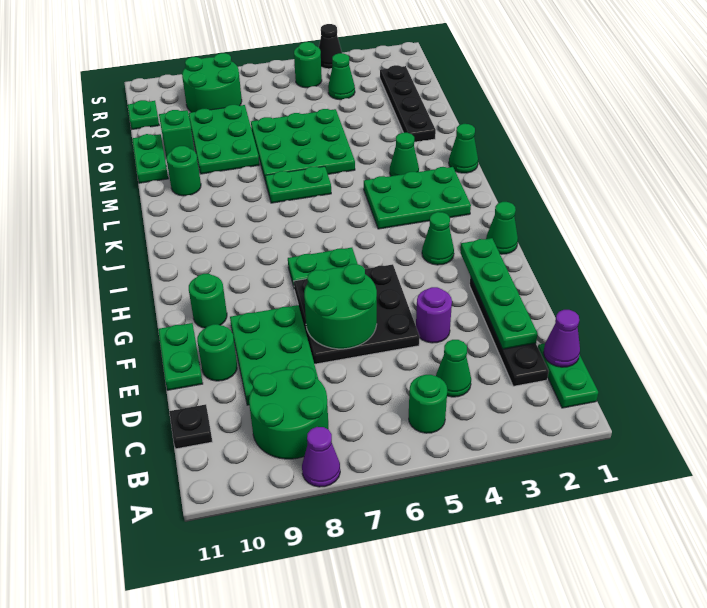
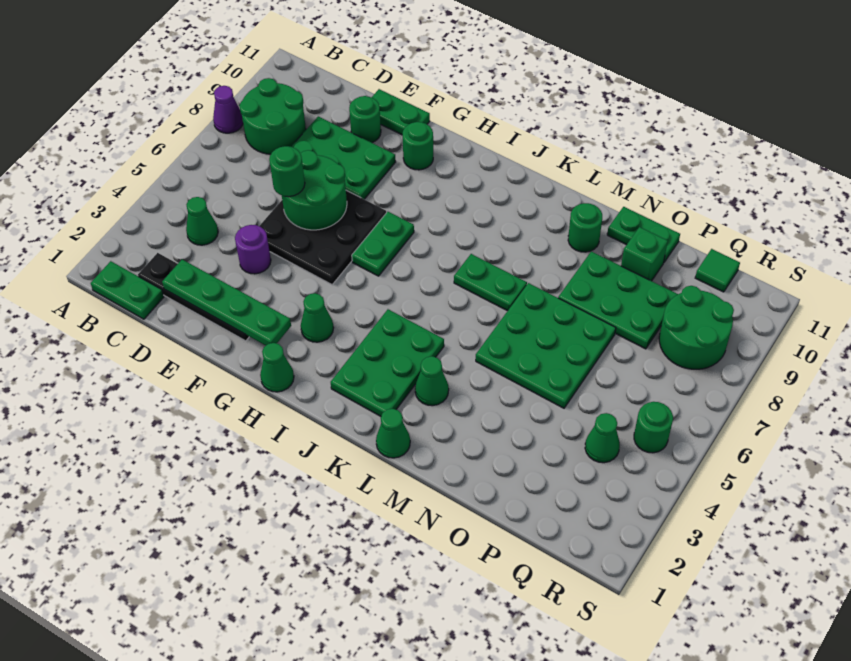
green 1x1 round brick [409,375,447,433] -> green 1x1 round brick moved to [269,146,305,197]
purple 1x1 cone [543,310,580,367] -> none
black 1x1 plate [169,404,212,449] -> none
green 1x2 plate [265,166,331,203] -> green 1x2 plate turned to [454,254,527,311]
black 1x4 plate [380,65,436,142] -> none
green 1x1 plate [128,100,159,129] -> green 1x1 tile [695,249,740,292]
black 1x1 cone [319,24,342,69] -> none

